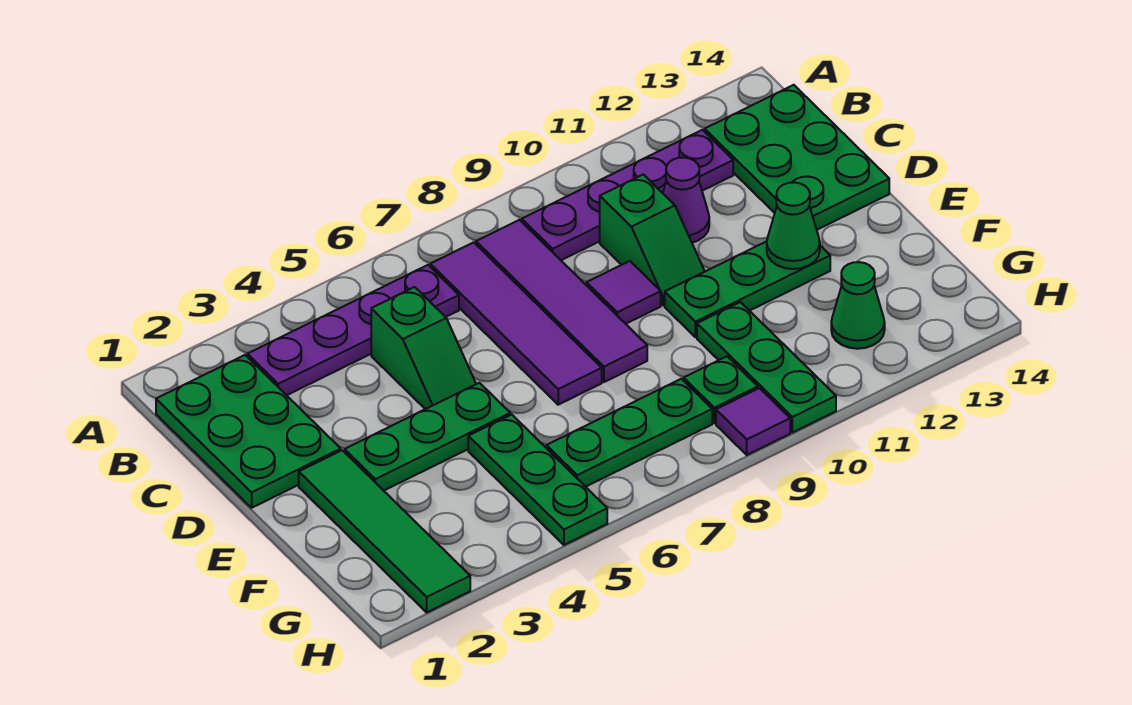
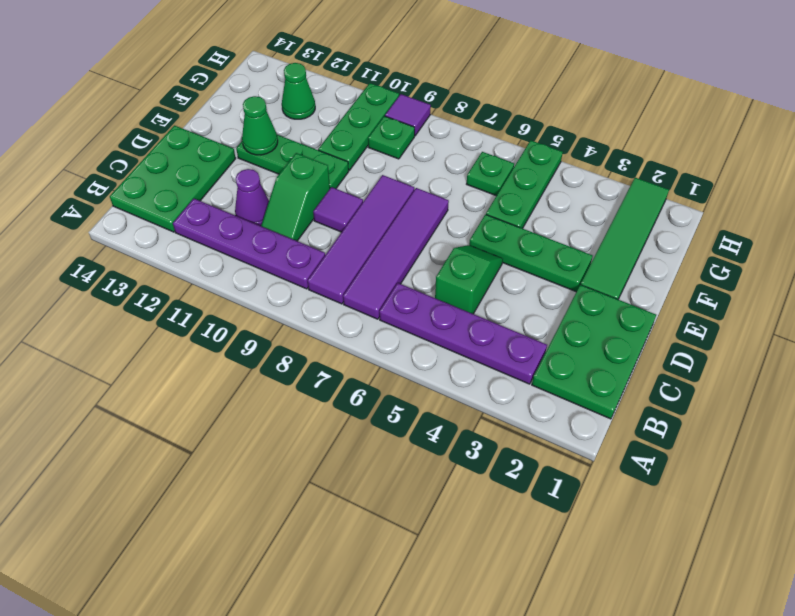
green 1x2 slope [600,174,705,305] -> green 1x2 slope turned to [261,153,330,241]
green 1x3 plate [546,379,712,487] -> green 1x1 plate [467,152,514,196]

